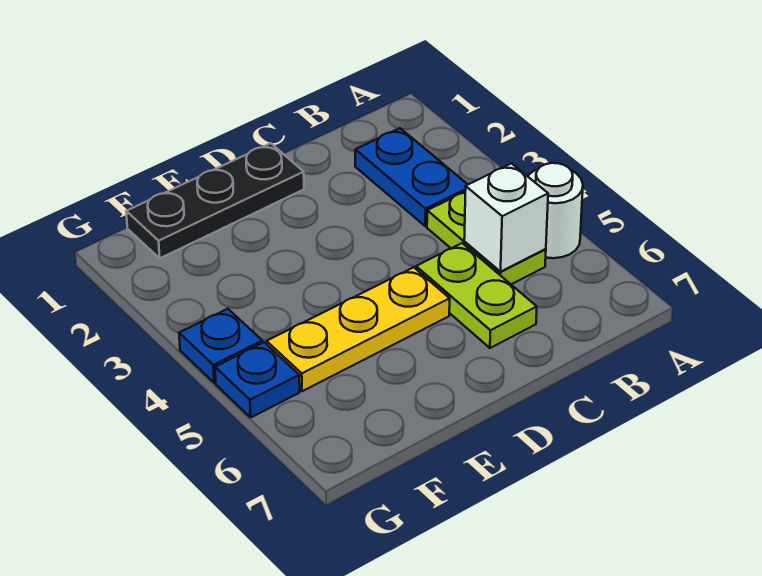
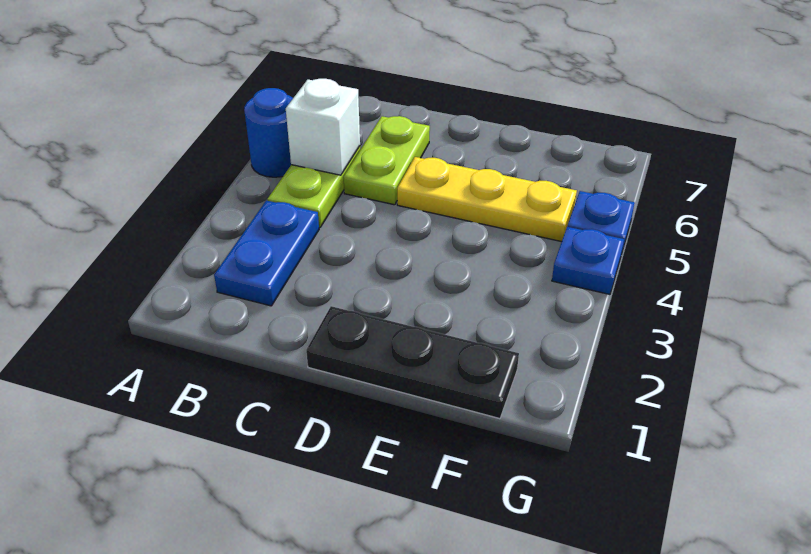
white 1x1 round brick [528,163,583,258] -> blue 1x1 round brick [244,88,293,177]

